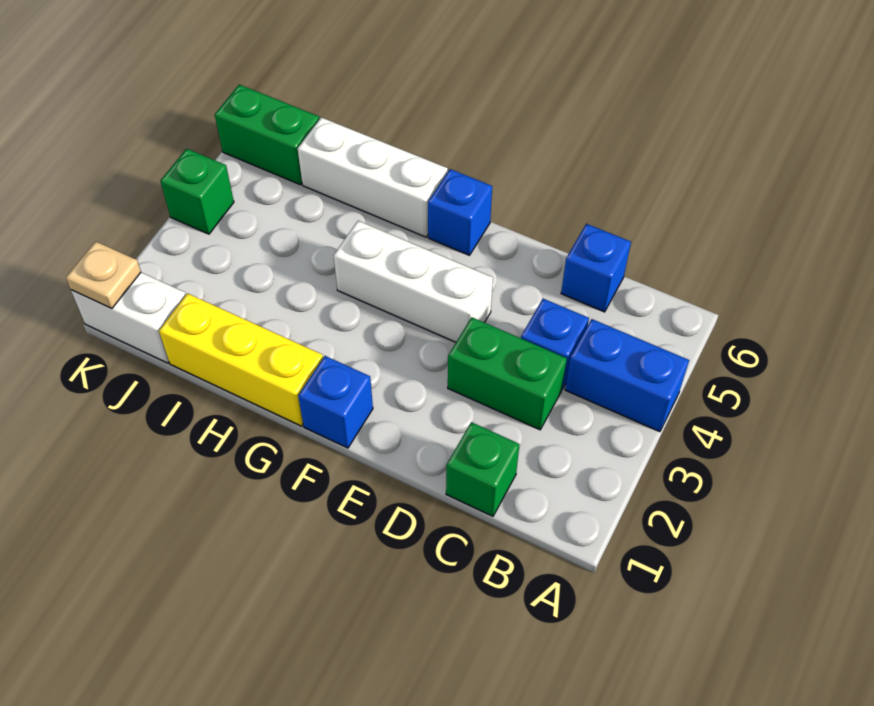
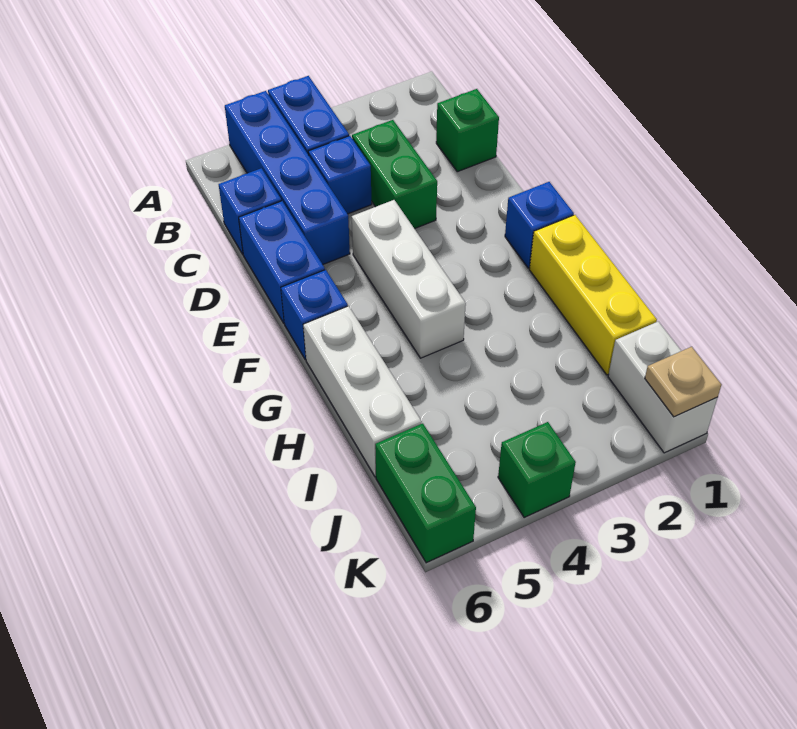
none -> blue 1x4 brick [225,91,350,264]
none -> blue 1x2 brick [239,201,325,323]

